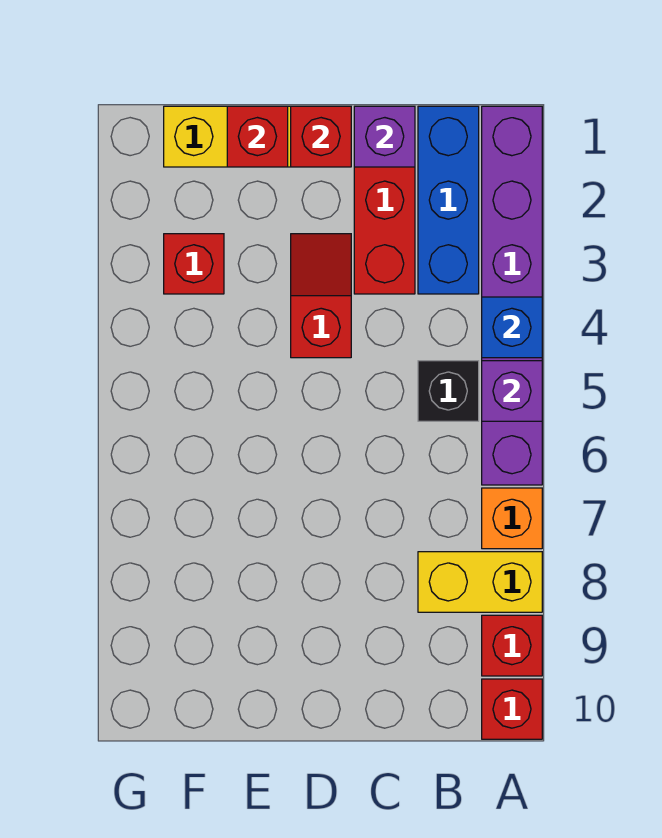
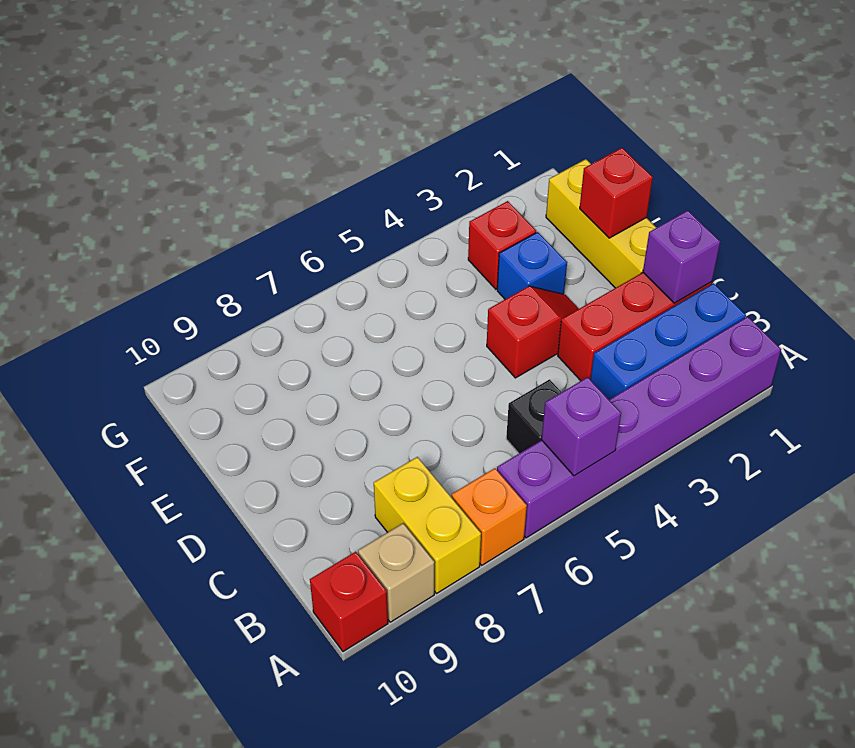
blue 1x1 brick [482,297,542,358] -> blue 1x1 brick moved to [497,232,567,299]
red 1x1 brick [482,615,542,676] -> tan 1x1 brick [358,523,435,622]
red 1x1 brick [291,106,351,167] -> none

